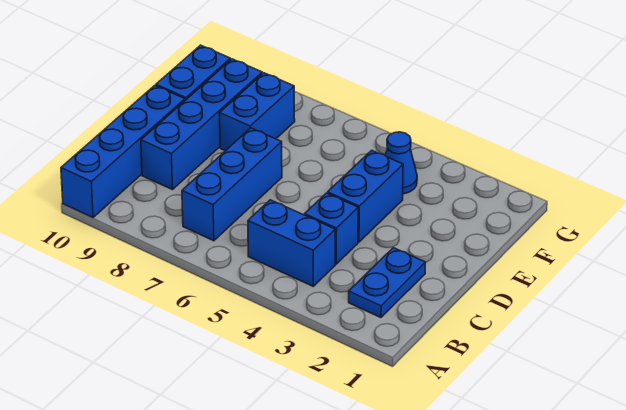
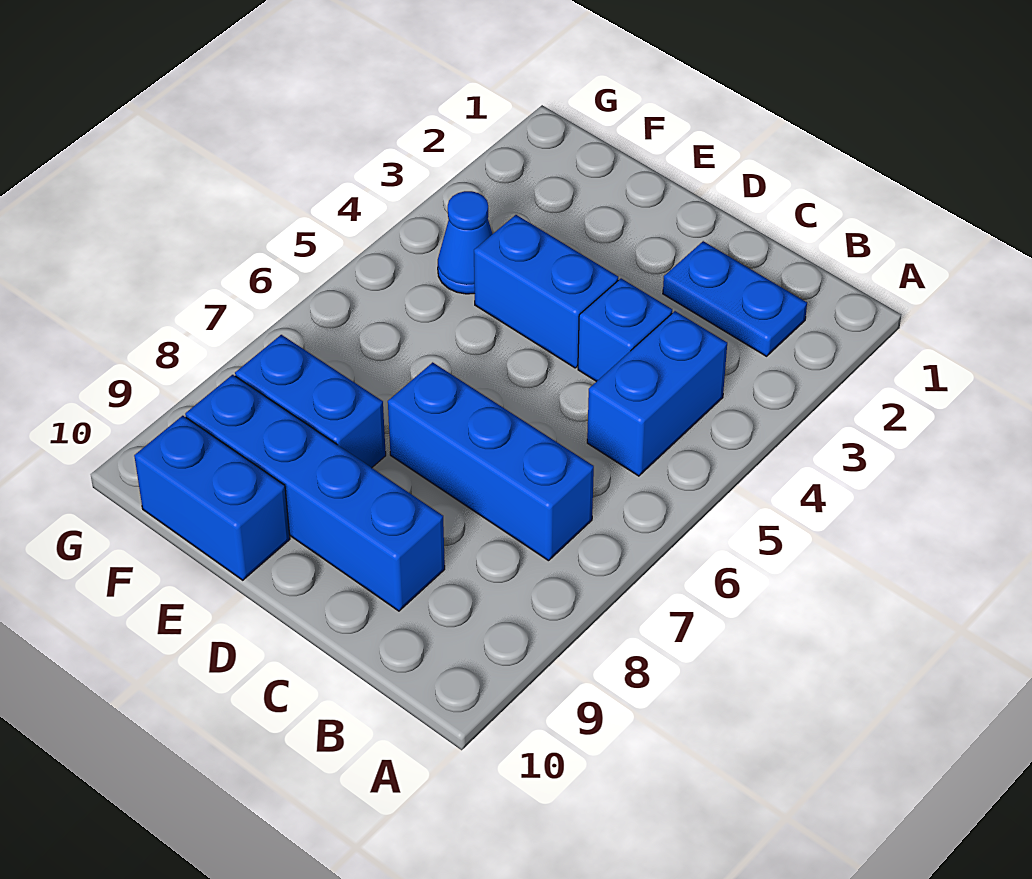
blue 1x4 brick [61,86,185,217] -> none

